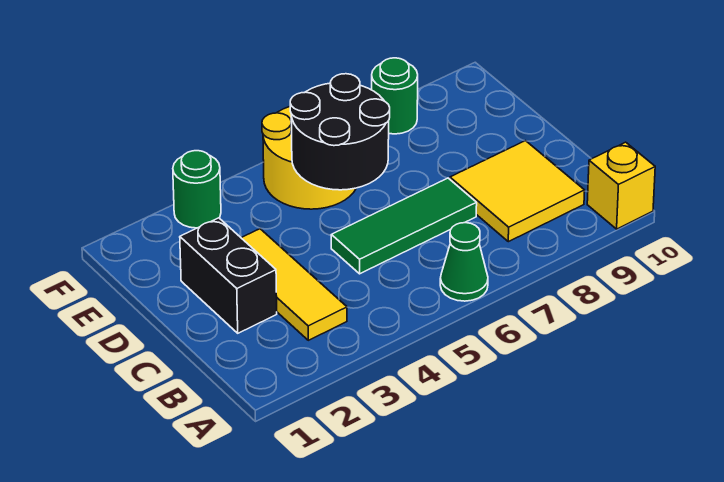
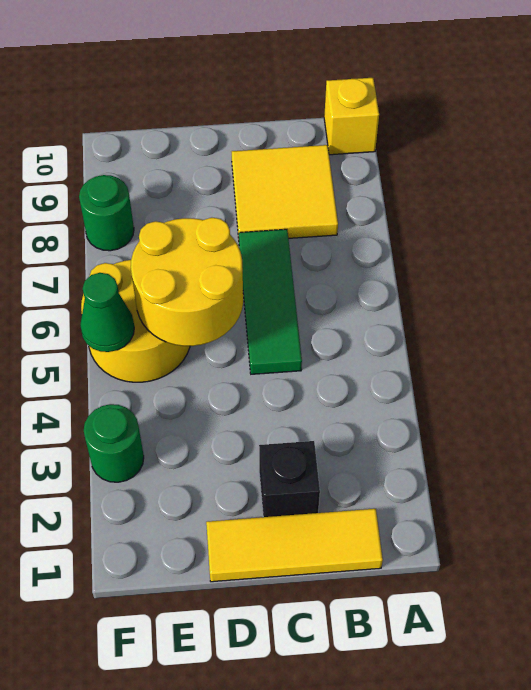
green 1x1 cone [440,223,488,301] -> green 1x1 cone moved to [80,273,134,352]
yellow 1x3 tile [242,229,347,340] -> yellow 1x3 tile moved to [206,509,383,582]
black 1x2 brick [180,218,277,333] -> black 1x1 brick [259,441,320,517]
black 2x2 round brick [290,74,390,190] -> yellow 2x2 round brick [131,218,243,346]

